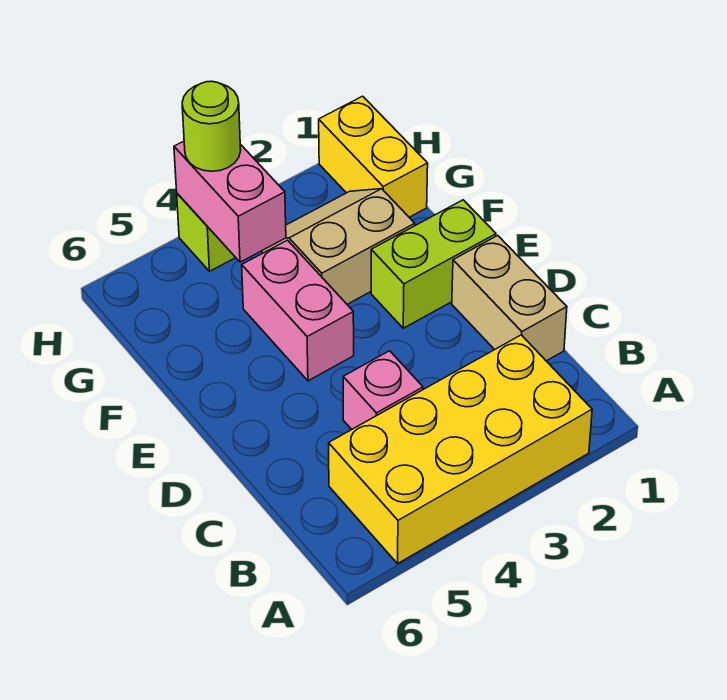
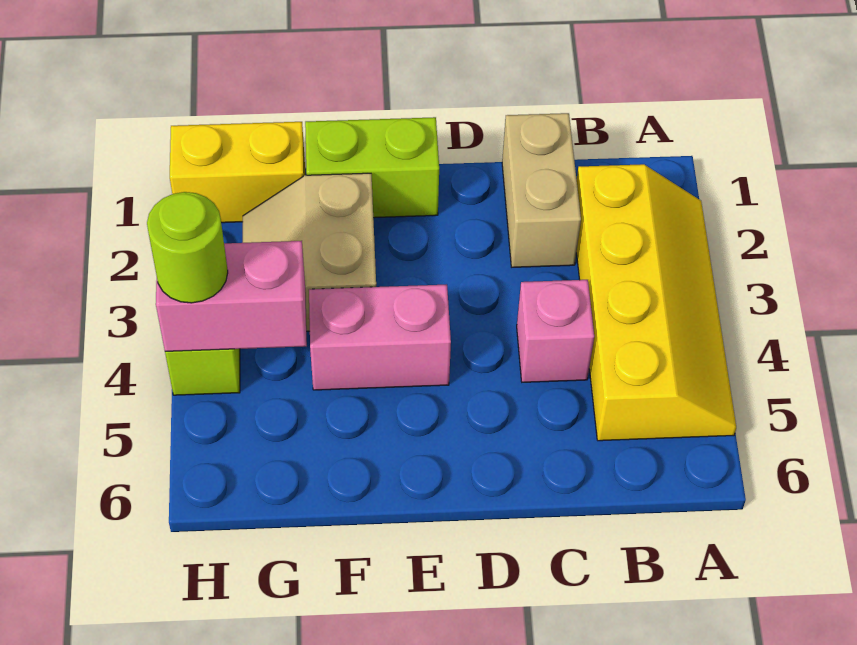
yellow 2x4 brick [329,335,592,564] -> yellow 2x4 slope [577,164,736,441]
tan 1x2 brick [452,236,567,361] -> tan 1x2 brick turned to [502,113,581,267]
lime 1x2 brick [371,200,496,328] -> lime 1x2 brick turned to [305,117,439,218]

